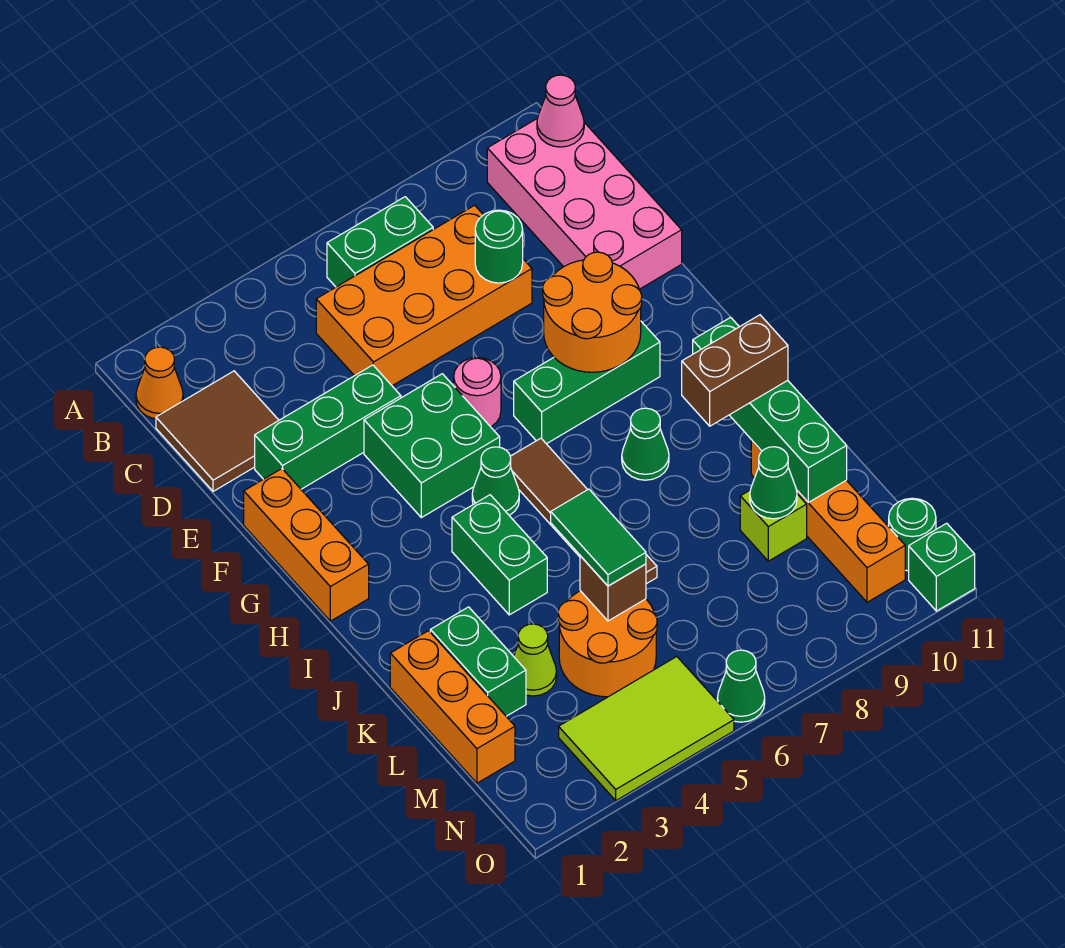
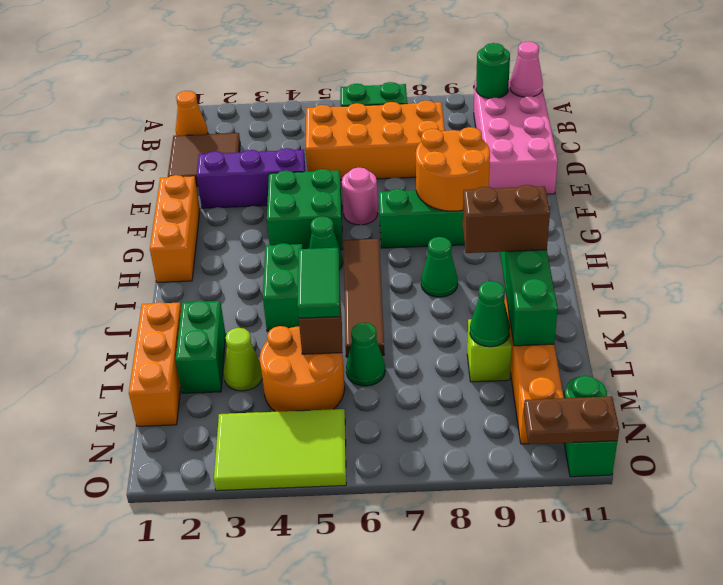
green 1x1 round brick [475,210,523,283] -> green 1x1 round brick moved to [476,43,510,99]
green 1x3 brick [255,365,401,489] -> purple 1x3 brick [197,148,306,208]
green 1x1 cone [717,650,765,722] -> green 1x1 cone moved to [346,323,385,386]
none -> brown 1x2 plate [524,396,619,444]

